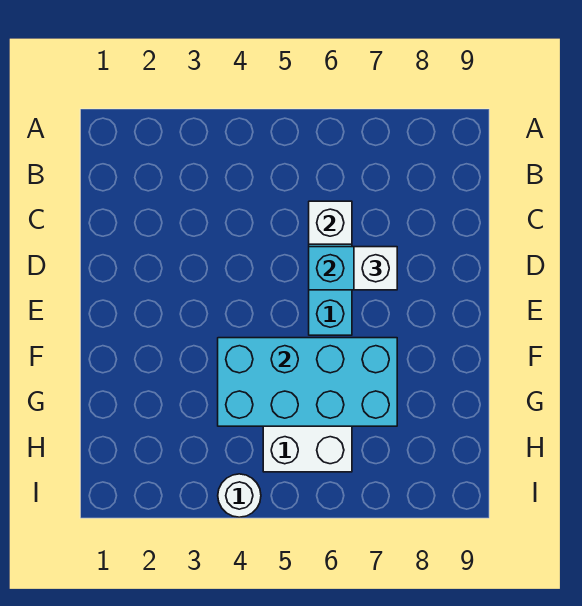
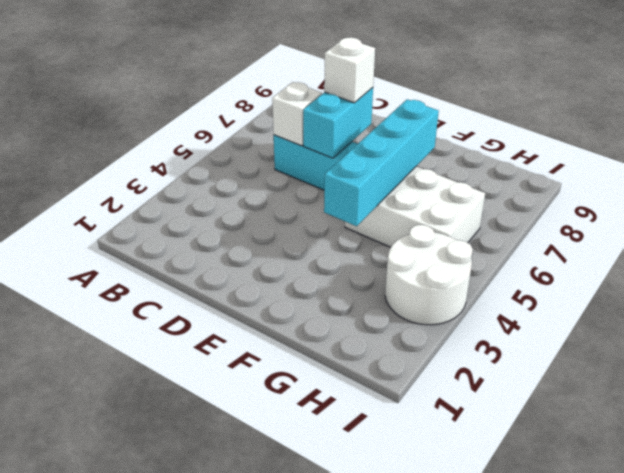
cyan 2x4 brick [218,338,397,426] -> cyan 1x4 brick [324,99,439,226]
white 1x1 round brick [218,474,261,517] -> white 2x2 round brick [385,225,473,325]

